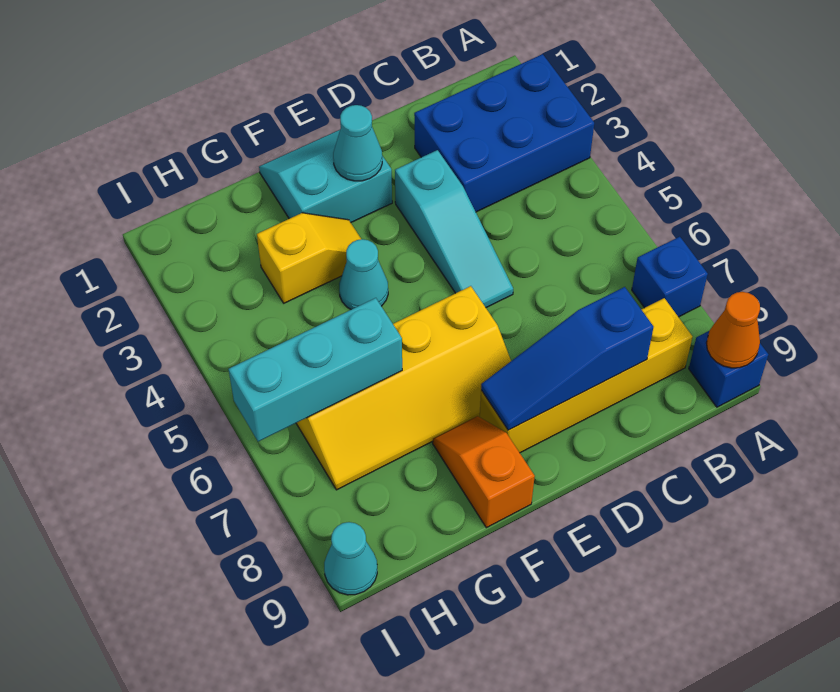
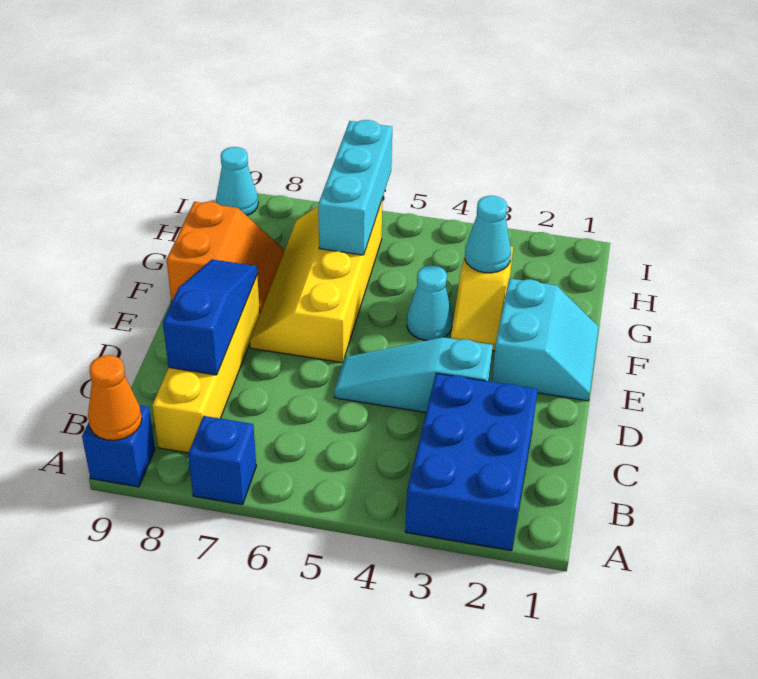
cyan 1x1 cone [333,105,382,181] -> cyan 1x1 cone moved to [465,196,511,273]
orange 1x2 slope [433,416,535,528] -> orange 2x2 slope [166,202,283,312]

